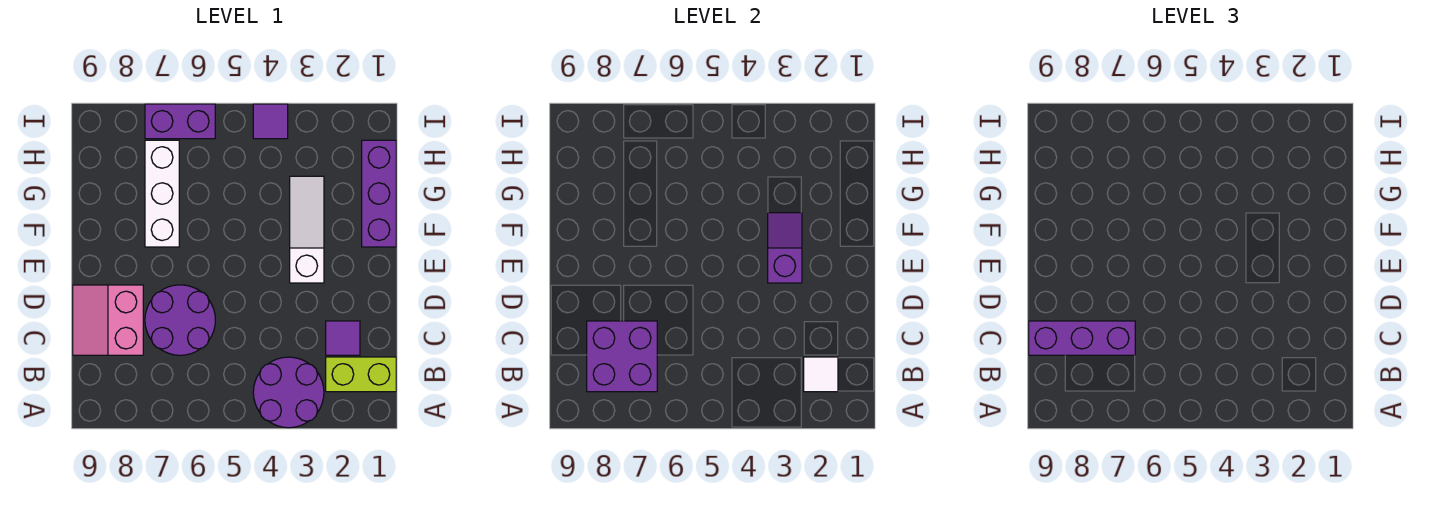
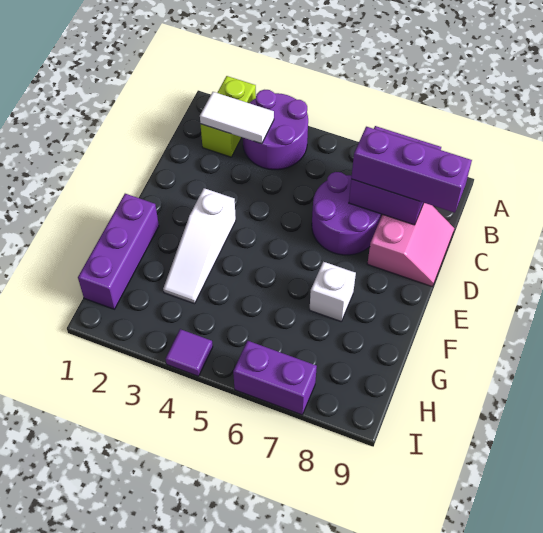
lime 1x2 brick [326,357,396,392] -> lime 1x2 brick turned to [201,76,256,157]
white 1x1 tile [804,357,838,392] -> white 1x2 tile [200,92,274,144]
purple 1x1 tile [326,321,360,355] -> none
purple 1x2 slope [768,213,802,283] -> none
white 1x3 brick [145,140,179,247] -> white 1x1 brick [310,262,356,321]

